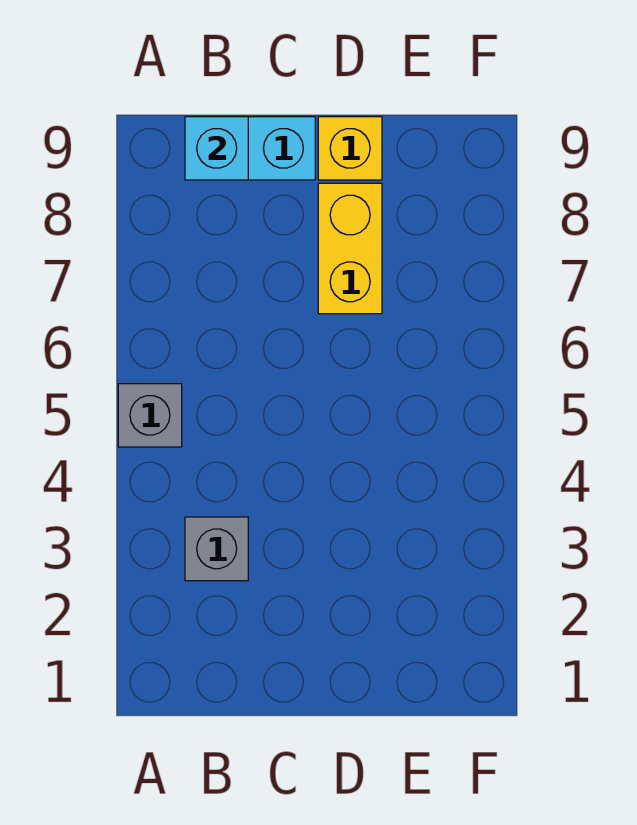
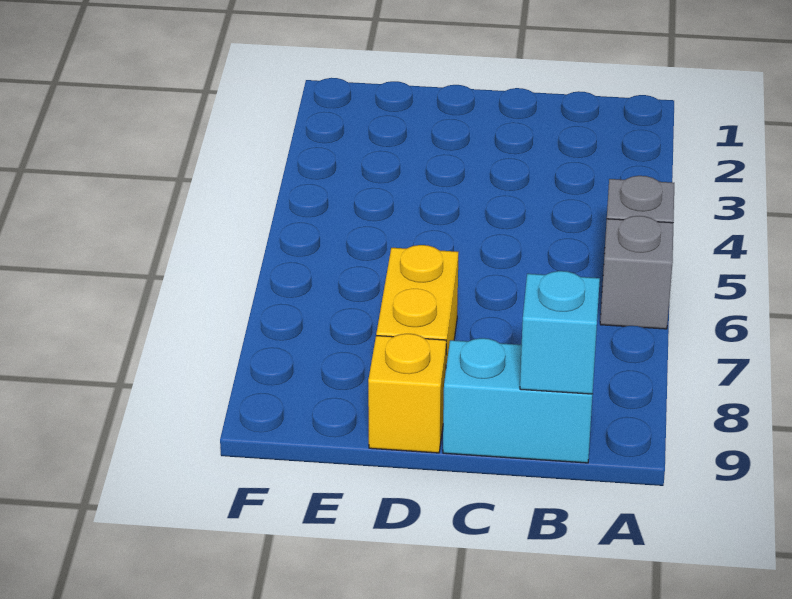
grey 1x1 brick [185,517,248,581] -> grey 1x1 brick moved to [600,216,673,329]

